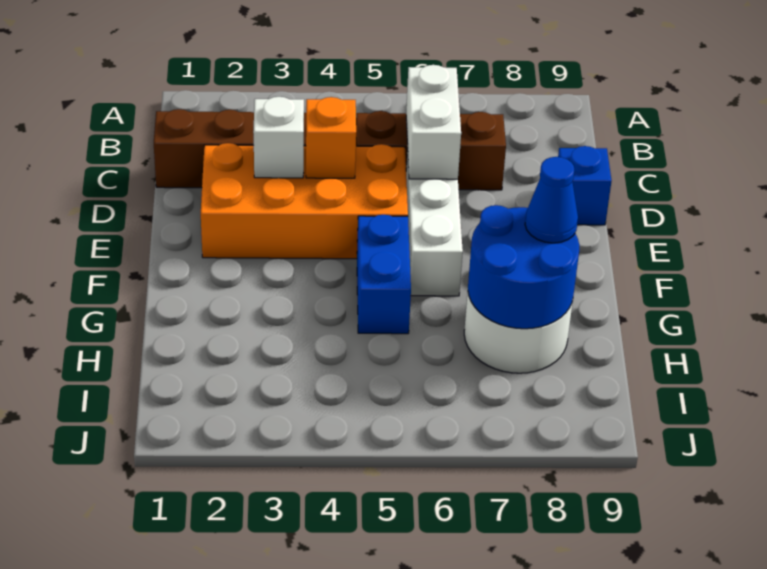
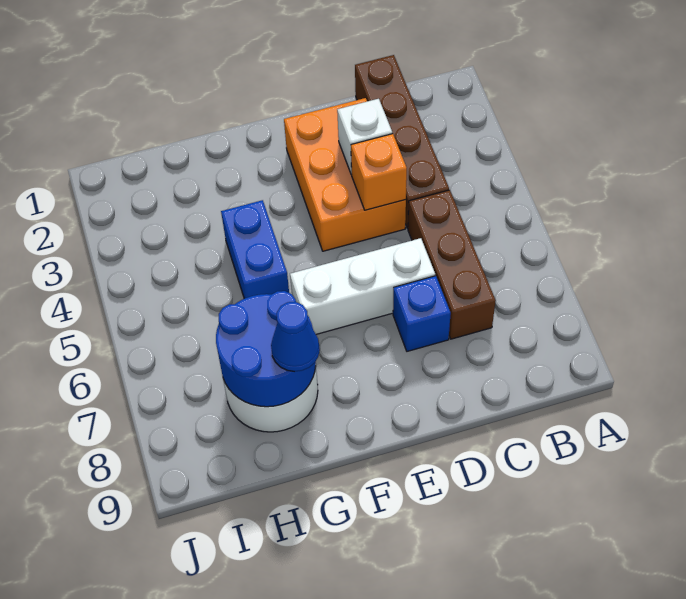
white 1x2 brick [406,65,461,179] -> none
orange 2x4 brick [201,143,408,259] -> orange 2x3 brick [284,98,406,251]
blue 1x1 brick [558,146,612,225] -> blue 1x1 brick moved to [393,276,451,351]
blue 1x2 brick [357,215,411,334] -> blue 1x2 brick turned to [221,200,289,299]

